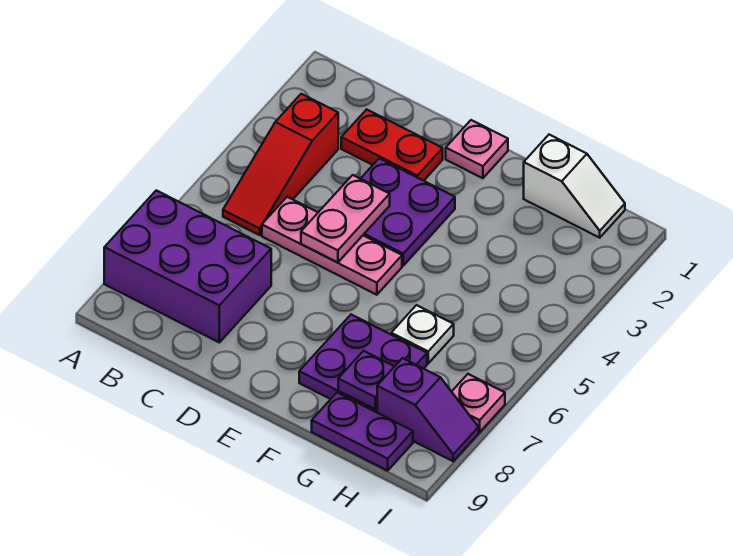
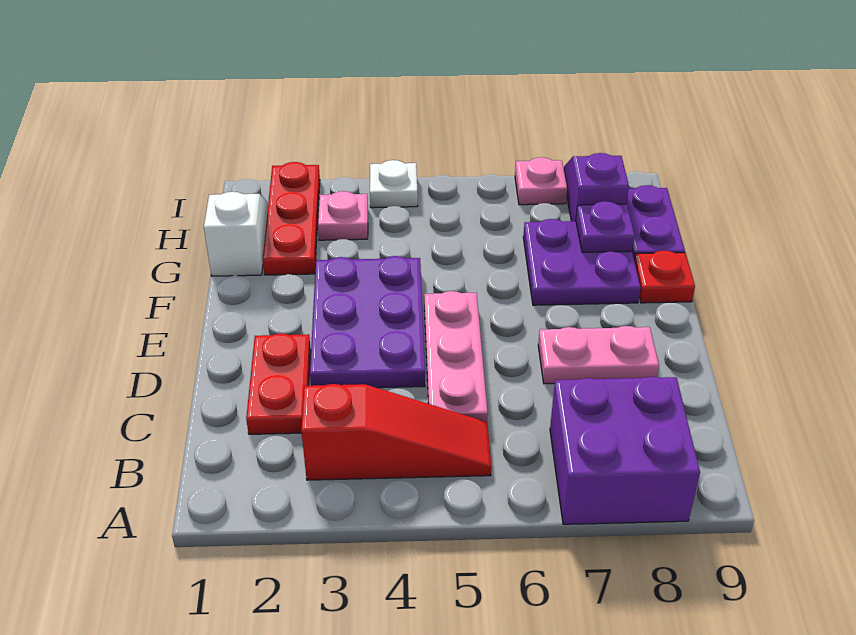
purple 2x3 brick [104,190,271,342] -> purple 2x2 brick [550,377,700,524]
purple 2x2 plate [361,158,455,265] -> purple 2x3 plate [310,256,425,388]
pink 1x2 plate [301,175,390,263] -> pink 1x2 plate moved to [538,326,659,384]
pink 1x1 plate [446,120,508,178] -> pink 1x1 plate moved to [318,191,368,240]
none -> red 1x1 plate [634,250,695,303]
none -> red 1x3 plate [263,162,320,275]
white 1x1 plate [391,305,454,363] -> white 1x1 plate moved to [370,160,418,208]

